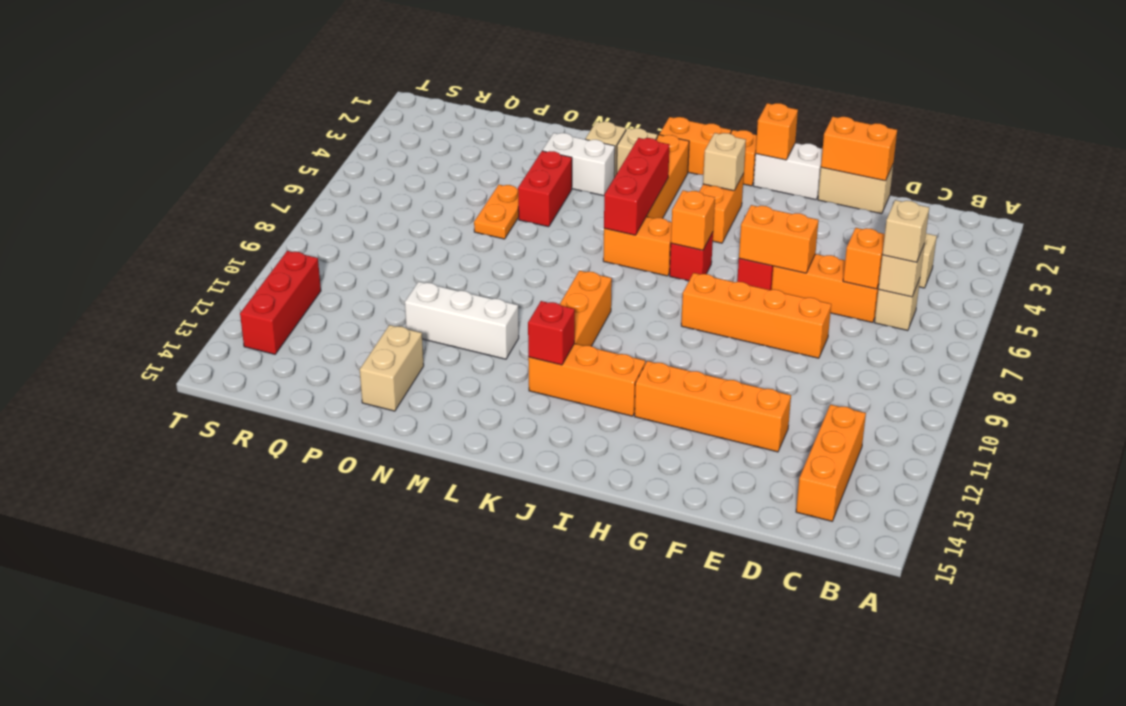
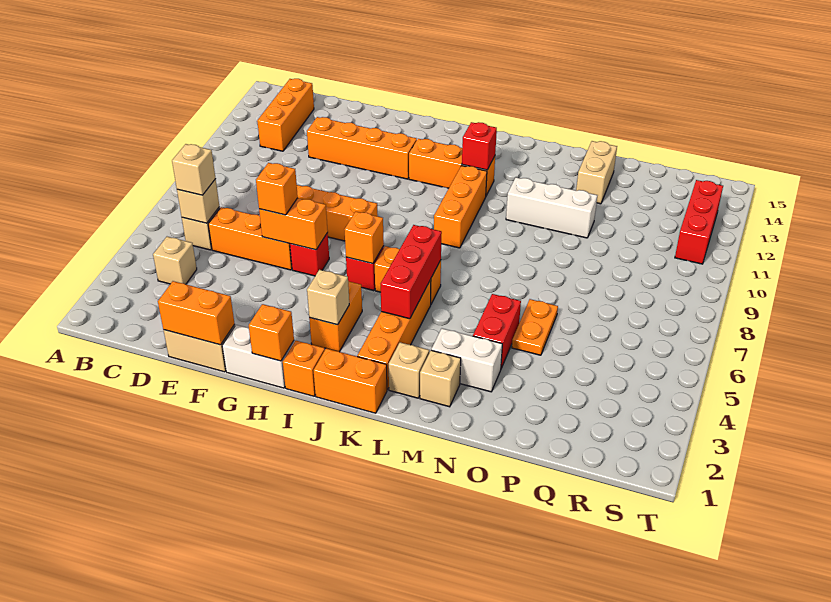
orange 1x1 brick [843,228,885,289] -> orange 1x1 brick moved to [256,163,298,215]

